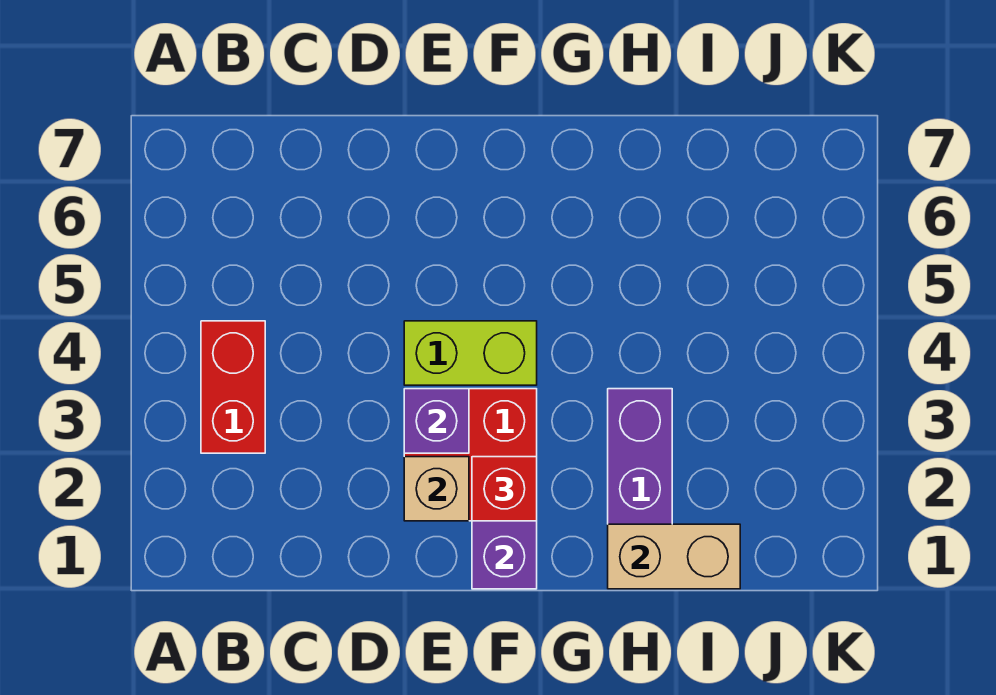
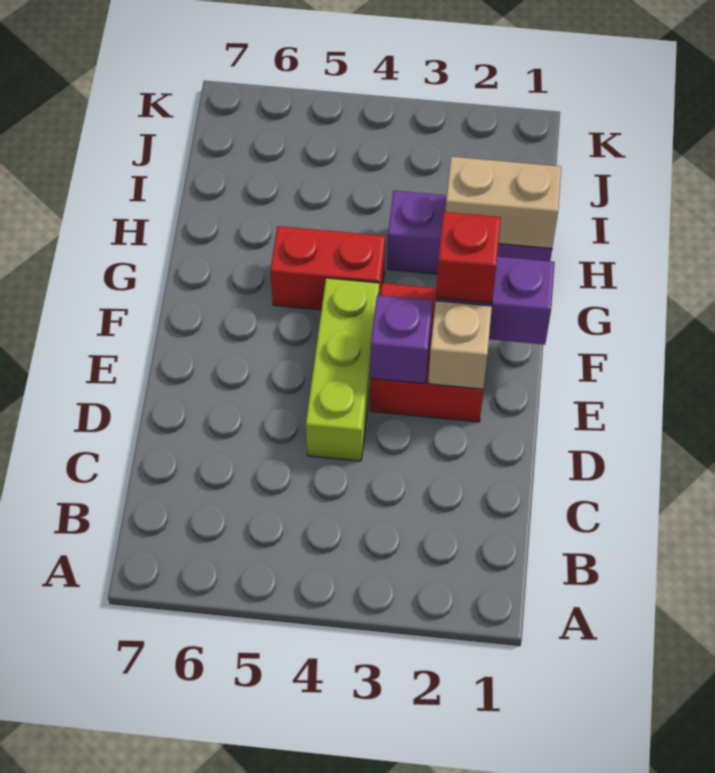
red 1x2 brick [201,321,265,453] -> red 1x2 brick moved to [270,226,385,310]
lime 1x2 brick [404,321,537,385] -> lime 1x3 brick [306,278,379,461]
tan 1x2 brick [608,524,740,589] -> tan 1x2 brick turned to [445,157,561,249]

